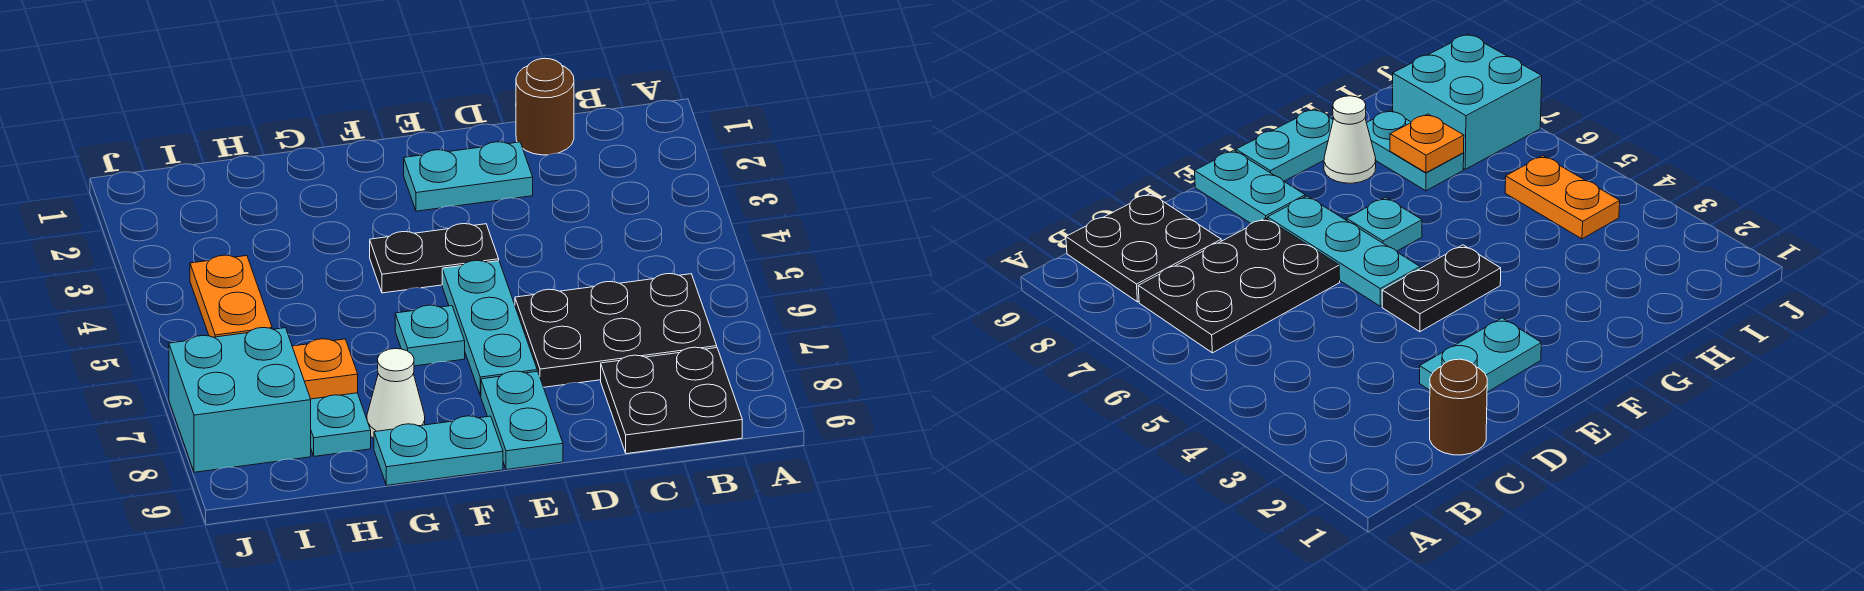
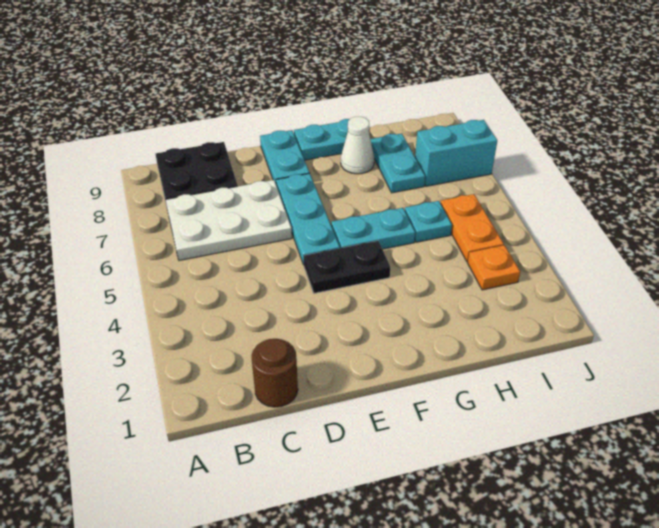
black 2x3 plate [515,274,717,387] -> white 2x3 plate [166,180,292,260]
cyan 1x2 plate [404,142,533,211] -> cyan 1x2 plate moved to [331,208,415,249]
cyan 1x1 plate [395,305,465,366] -> cyan 1x1 plate moved to [405,201,452,242]
orange 1x1 plate [292,339,358,399] -> orange 1x1 plate moved to [468,245,520,290]
cyan 2x2 brick [169,328,311,472] -> cyan 1x2 brick [415,120,497,186]

